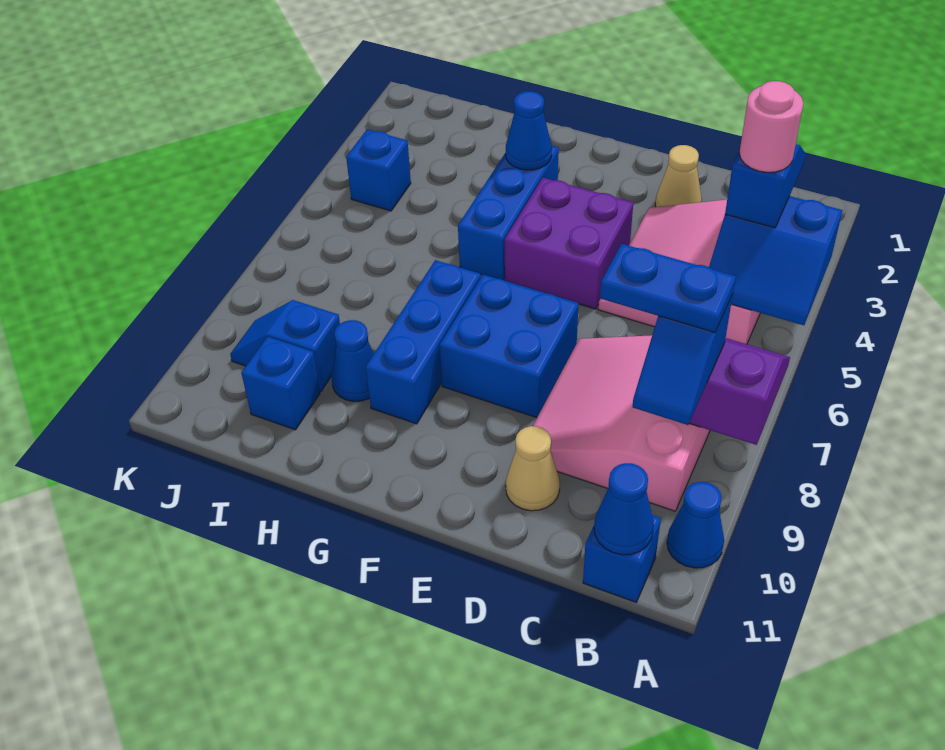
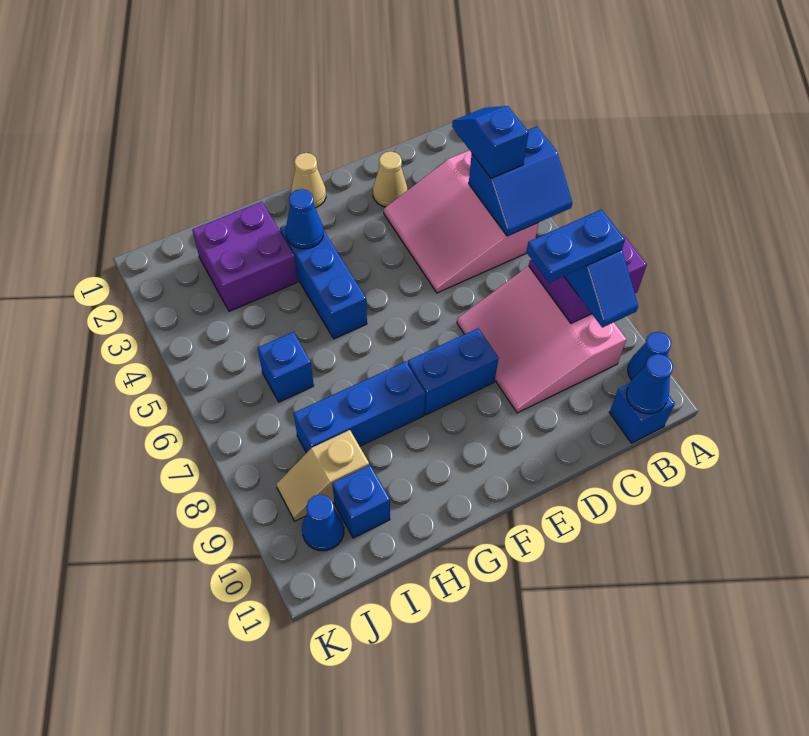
pink 1x1 round brick [739,81,803,172] -> none
tan 1x1 cone [506,426,560,511] -> tan 1x1 cone moved to [291,153,326,208]
purple 2x2 brick [505,178,633,309] -> purple 2x2 brick moved to [193,202,298,311]
blue 2x2 brick [440,274,579,418] -> blue 1x2 brick [408,328,499,415]
blue 1x3 brick [366,260,481,424] -> blue 1x3 brick turned to [294,362,425,453]
blue 1x1 cone [332,320,374,401] -> blue 1x1 cone moved to [302,495,344,551]
blue 1x2 slope [230,300,340,391] -> tan 1x2 slope [276,430,369,521]
blue 1x1 brick [346,129,411,211] -> blue 1x1 brick moved to [258,332,314,402]

